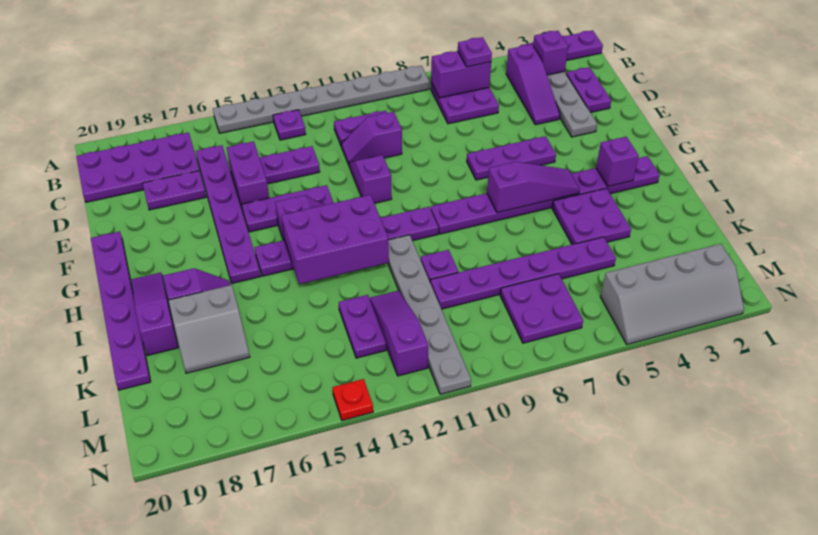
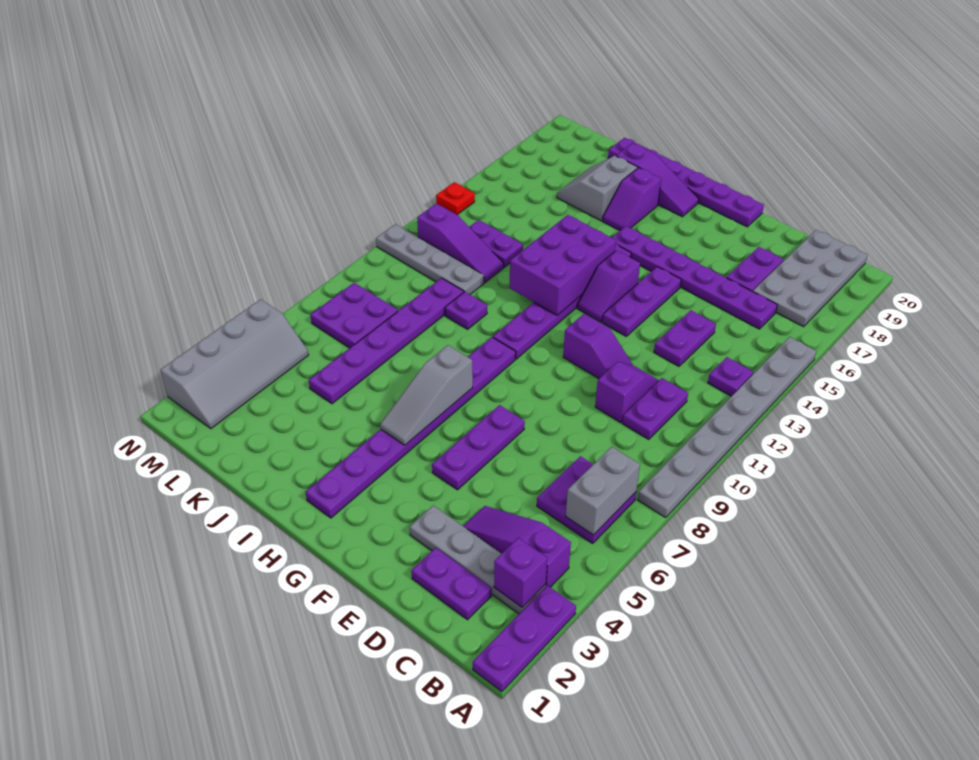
purple 1x2 brick [431,51,491,98] -> grey 1x2 brick [566,447,640,535]
purple 1x1 plate [458,37,492,67] -> none
purple 2x4 plate [76,133,199,202] -> grey 2x4 plate [753,230,868,327]
purple 1x2 brick [227,141,269,208] -> none
purple 1x1 brick [596,137,639,186] -> none
purple 1x3 slope [487,162,580,213] -> grey 1x3 slope [380,345,473,445]
purple 2x2 plate [552,188,631,245] -> none
grey 1x6 plate [388,235,471,394] -> grey 1x4 plate [376,224,484,294]
grey 2x4 slope [601,244,744,344] -> grey 2x4 slope turned to [160,299,308,429]

